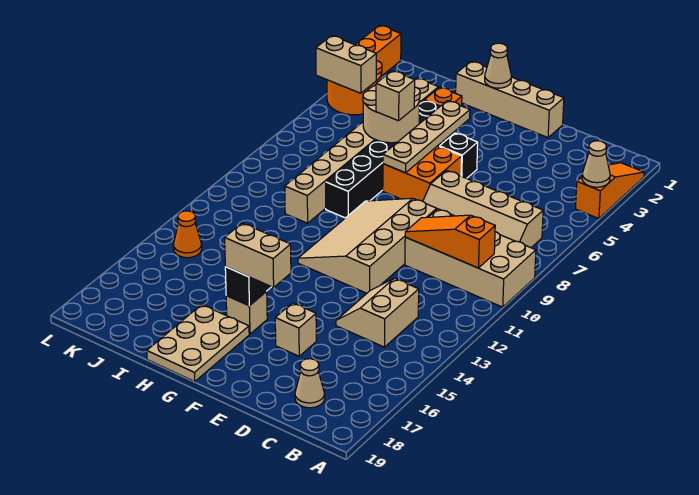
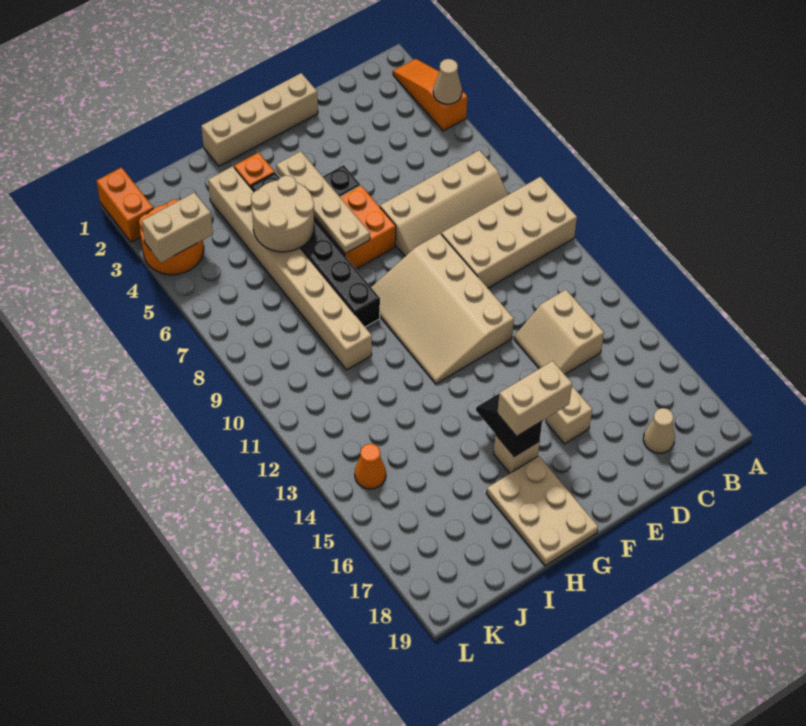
orange 1x3 slope [405,215,495,268] -> none
tan 1x1 cone [485,43,511,88] -> none
tan 1x1 brick [376,71,415,121] -> none

